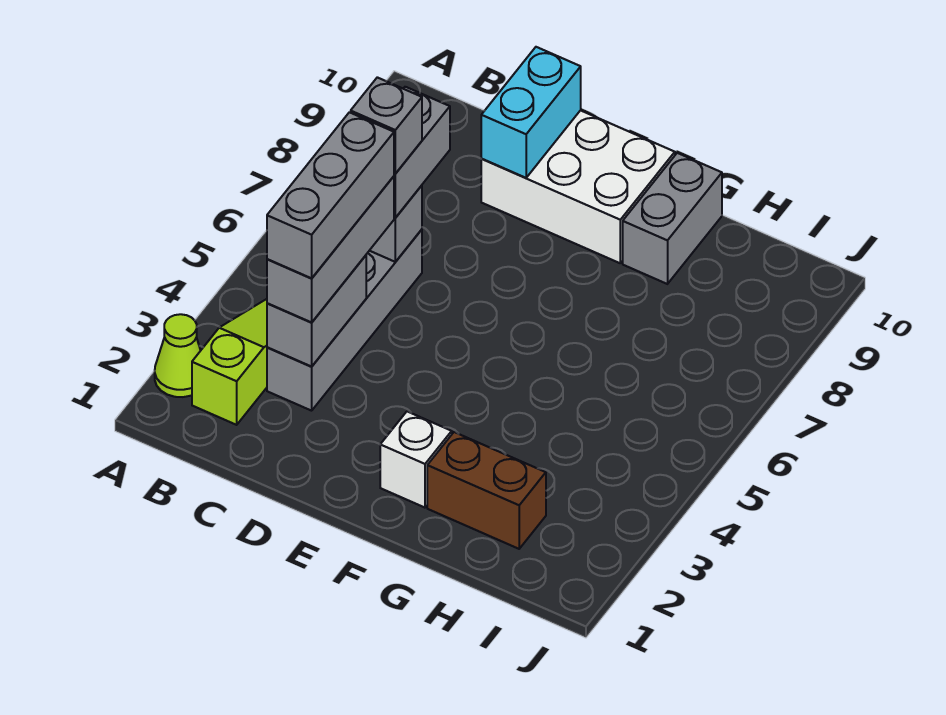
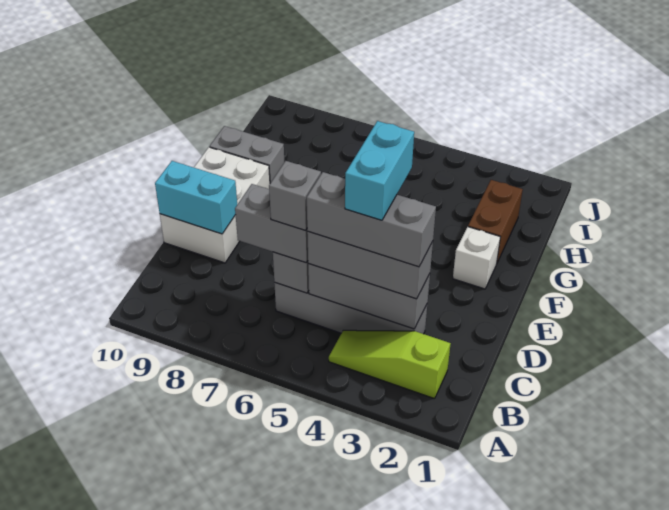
lime 1x1 cone [155,314,201,397] -> none
grey 1x2 brick [267,255,366,367] -> grey 1x3 brick [308,264,430,329]
none -> cyan 1x2 brick [345,121,414,220]

